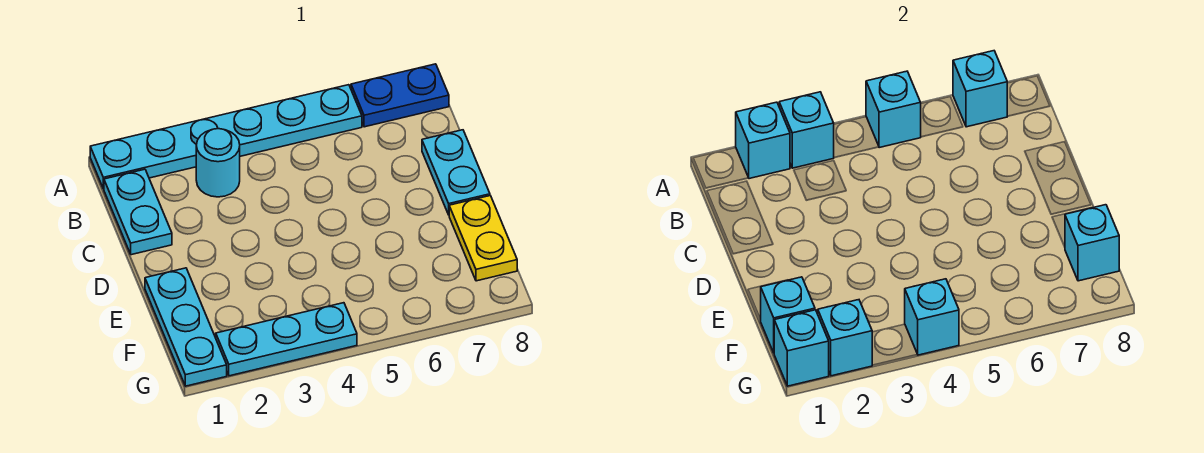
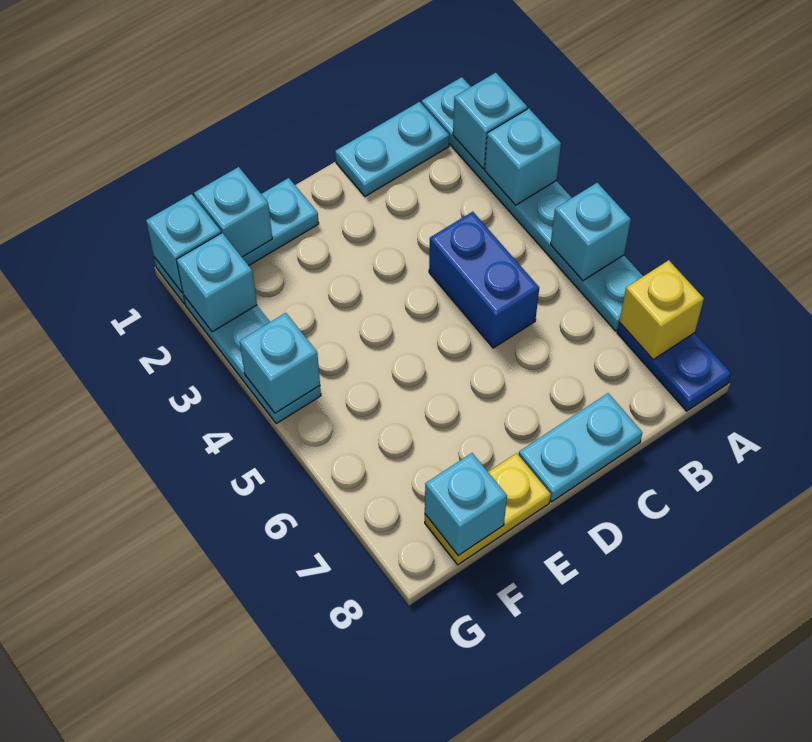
cyan 1x1 brick [953,51,1007,127] -> yellow 1x1 brick [619,260,704,360]
cyan 1x1 round brick [196,129,240,197] -> none
none -> blue 1x2 brick [429,212,539,348]

